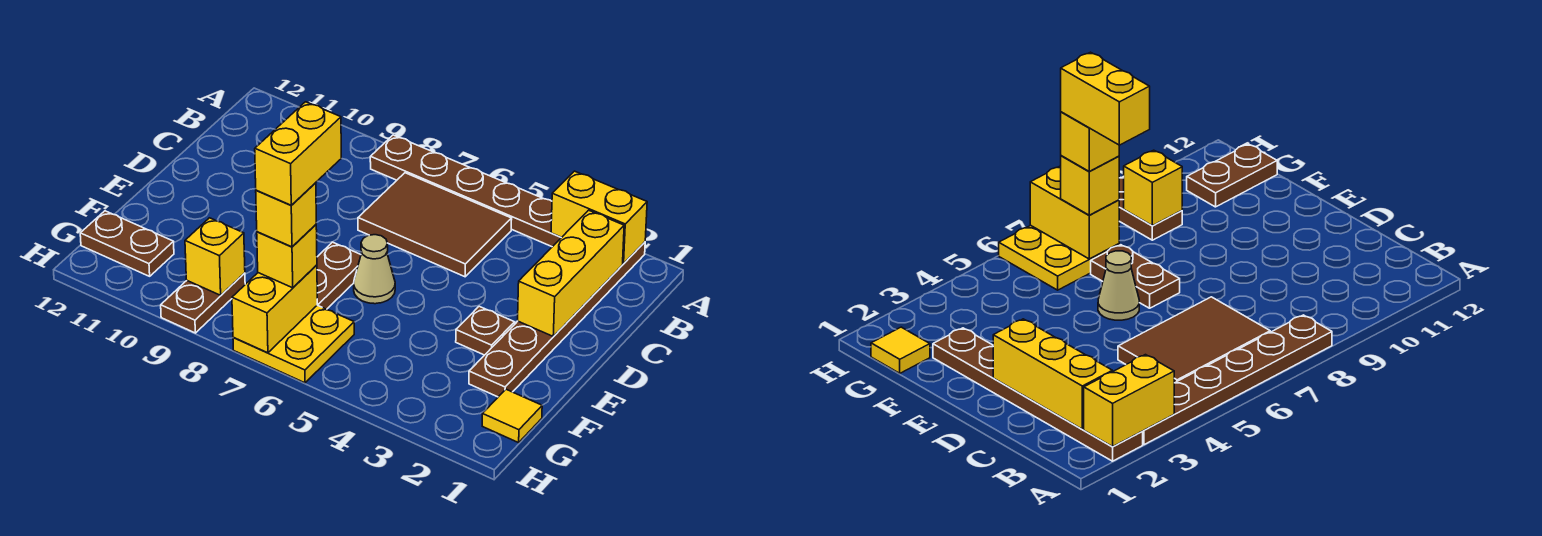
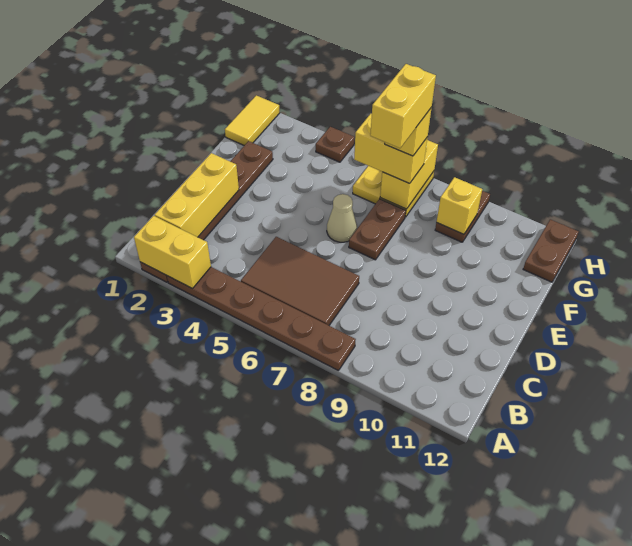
brown 1x1 plate [456,306,515,355] -> brown 1x1 plate moved to [316,127,354,162]
yellow 1x1 tile [482,389,542,443] -> yellow 1x2 tile [225,95,280,145]
yellow 1x1 brick [257,225,317,288] -> yellow 1x2 brick [354,114,428,183]
brown 1x2 plate [80,211,174,276] -> brown 1x2 plate turned to [523,219,579,282]

